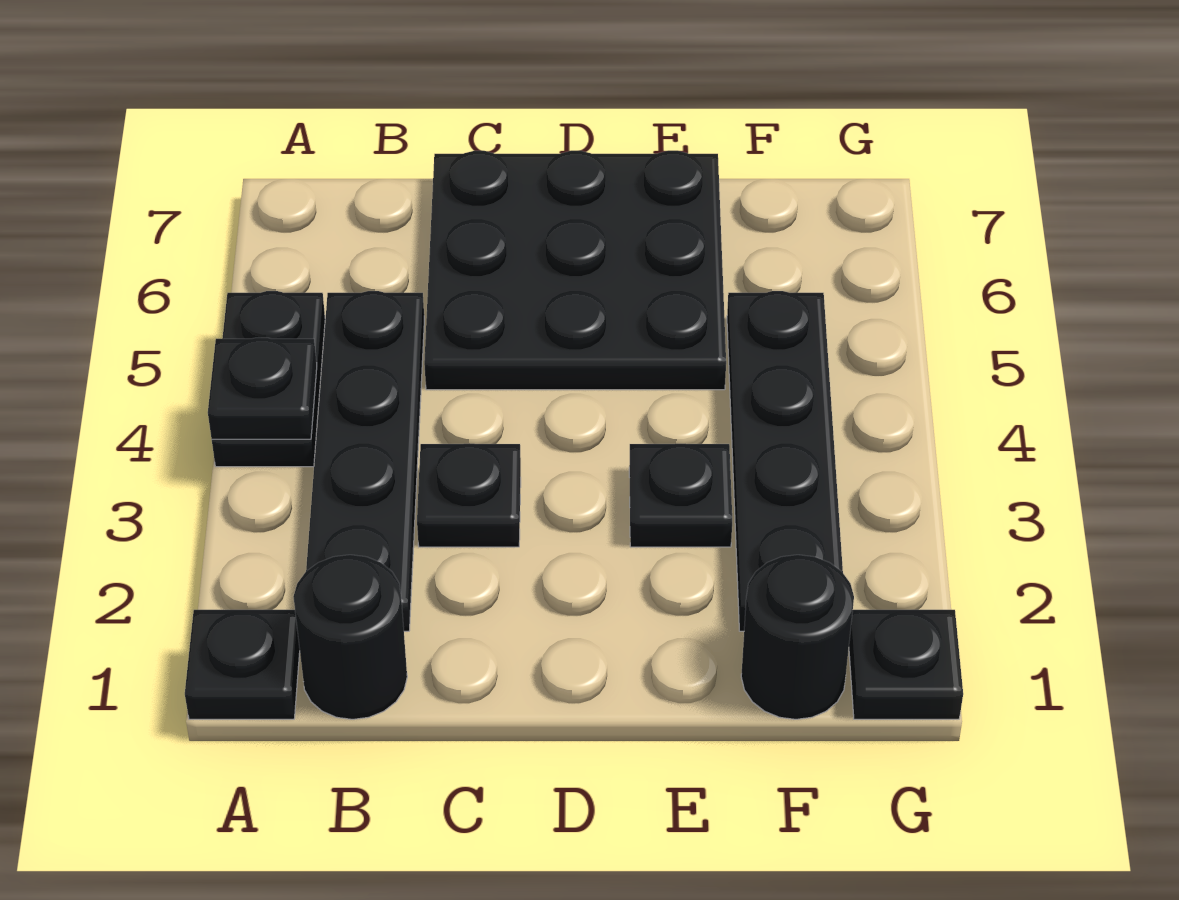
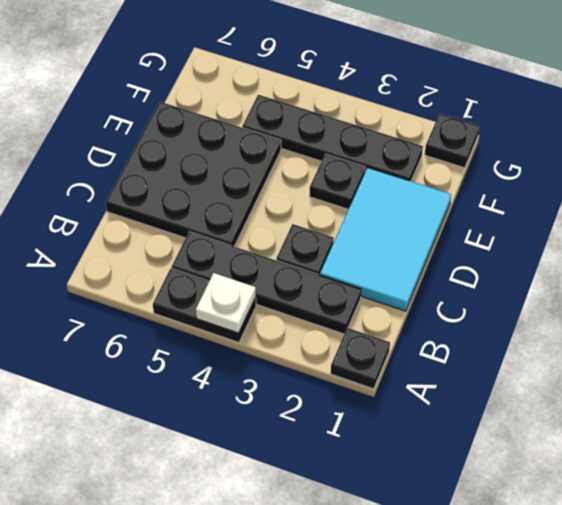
black 1x1 plate [208,338,317,439] -> white 1x1 plate [196,273,256,333]
black 1x1 round brick [293,555,407,719] -> none
none -> cyan 2x3 tile [320,168,451,311]
black 1x1 round brick [741,555,854,719] -> none

